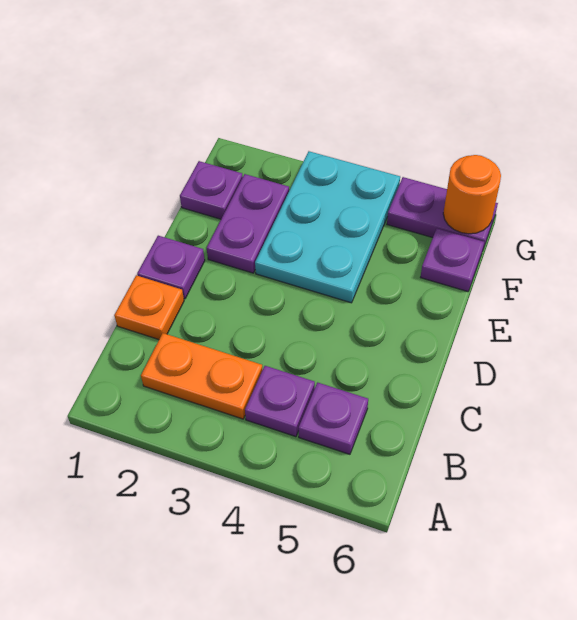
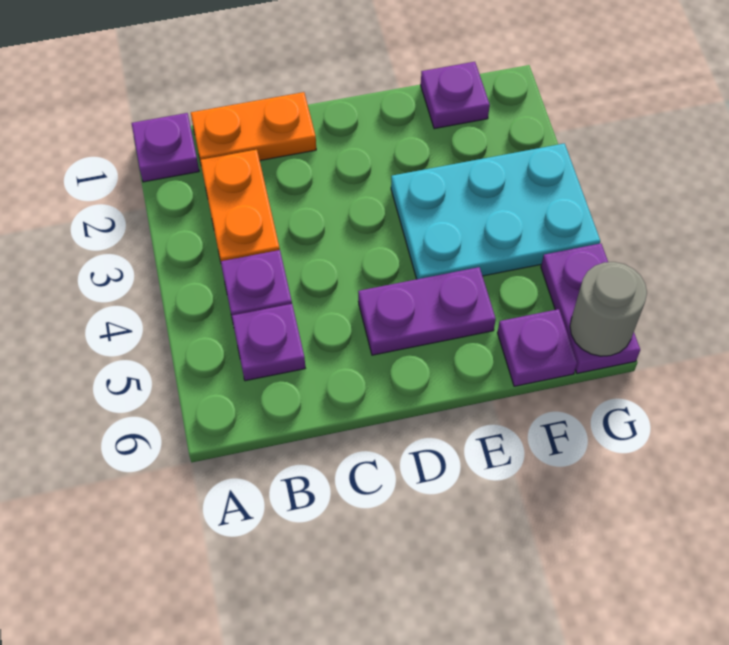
orange 1x1 plate [114,275,184,340] -> orange 1x2 plate [191,92,316,160]
purple 1x1 plate [137,236,205,299] -> purple 1x1 plate moved to [132,113,199,182]
purple 1x2 plate [207,174,289,273] -> purple 1x2 plate moved to [358,267,496,355]
orange 1x1 round brick [443,155,501,234] -> grey 1x1 round brick [570,262,647,356]

